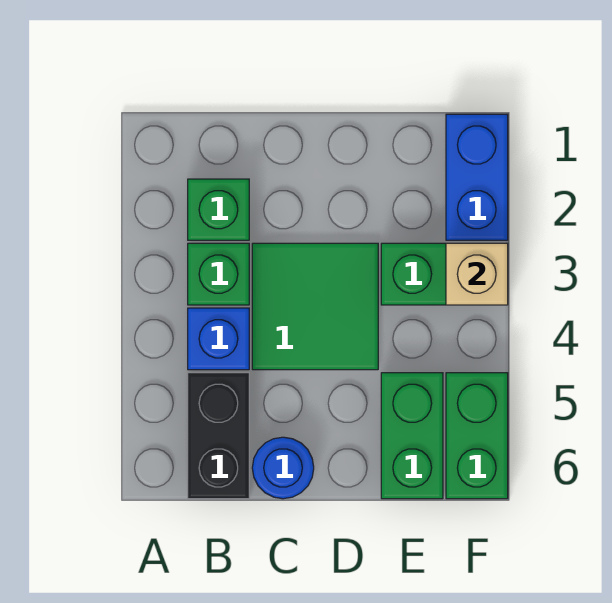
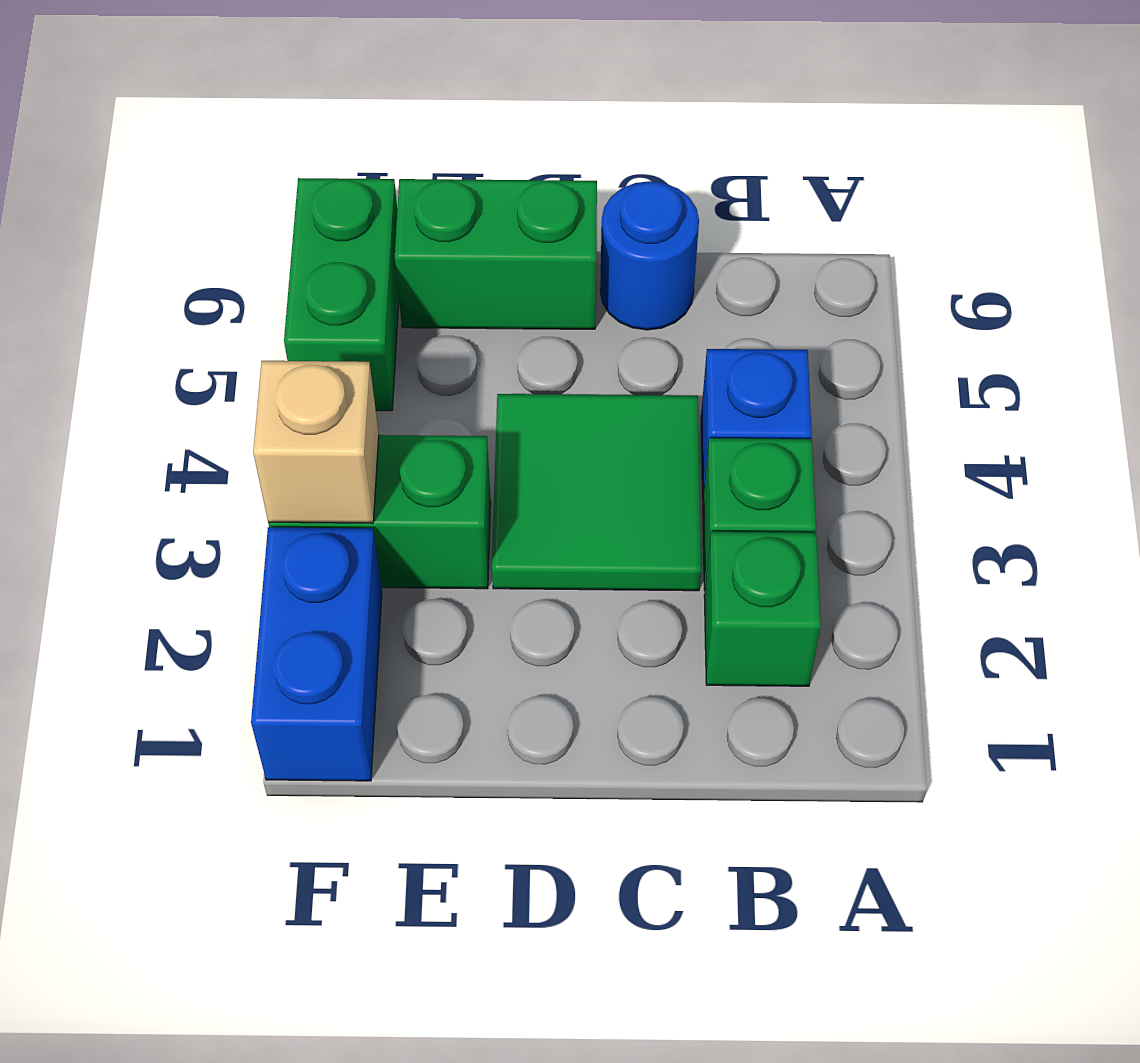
black 1x2 brick [188,373,249,499] -> none
green 1x2 brick [381,373,443,499] -> green 1x2 brick turned to [395,179,597,329]

